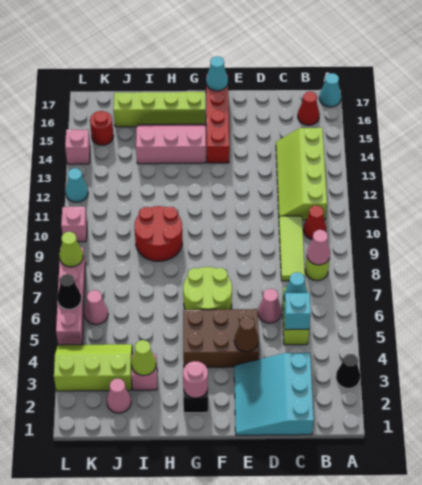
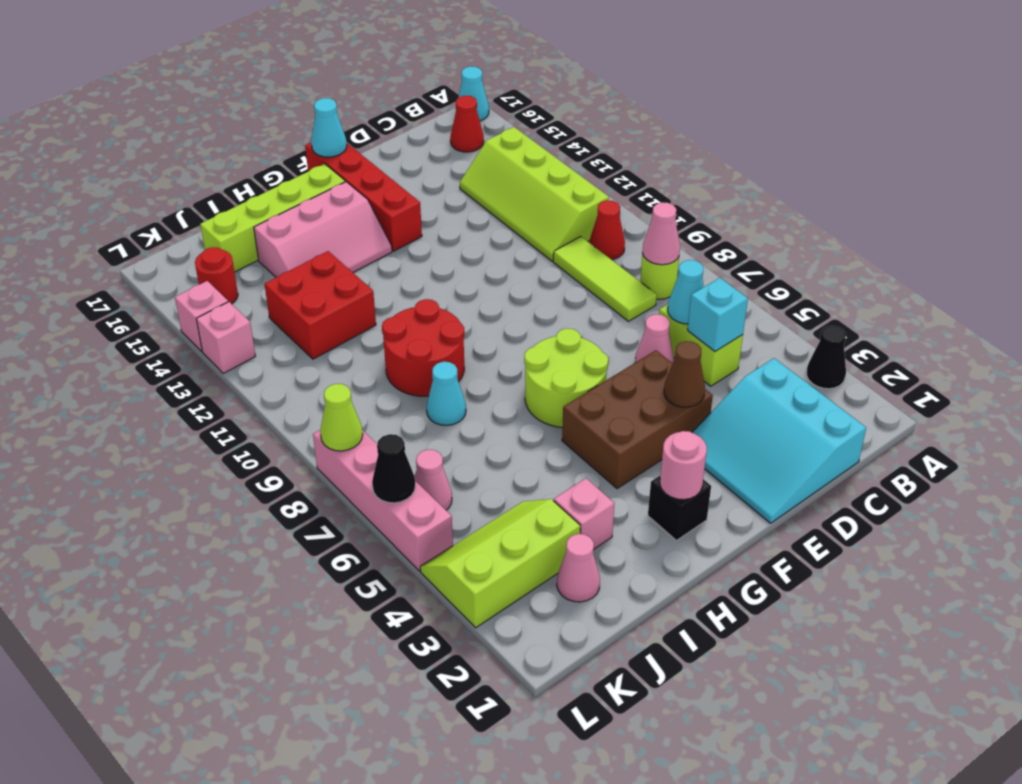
pink 2x3 slope [136,124,206,164] -> pink 2x3 slope turned to [254,182,392,277]
lime 1x1 cone [131,340,156,376] -> none
none -> red 2x2 brick [265,251,376,359]
pink 1x1 brick [61,207,87,242] -> pink 1x1 brick moved to [196,302,255,373]
cyan 1x1 cone [66,168,88,202] -> cyan 1x1 cone moved to [427,362,466,425]

